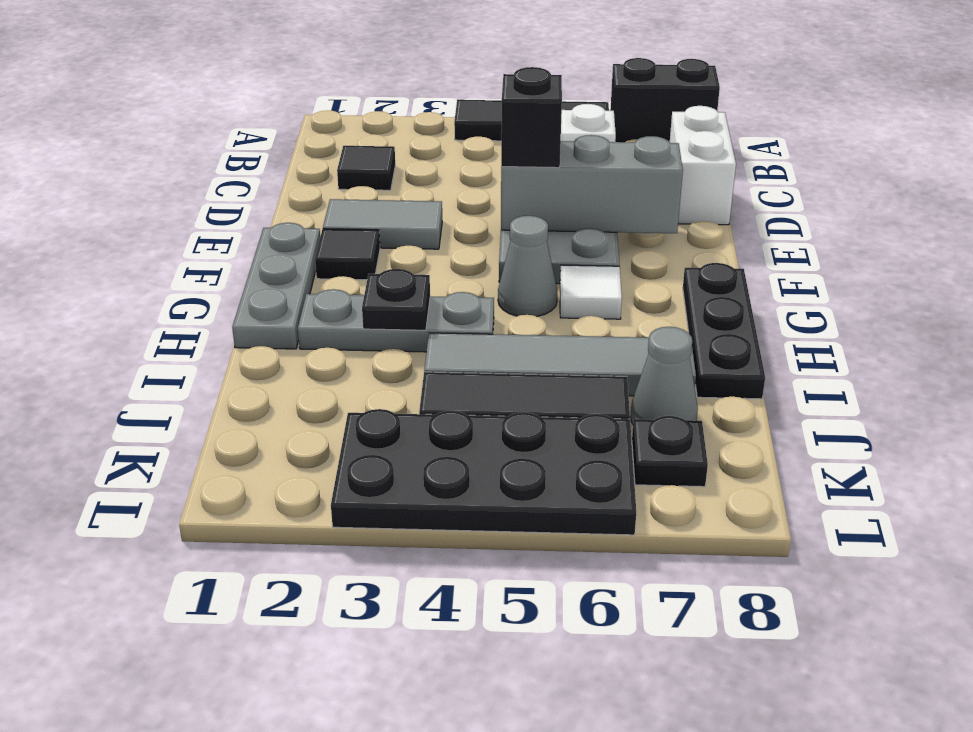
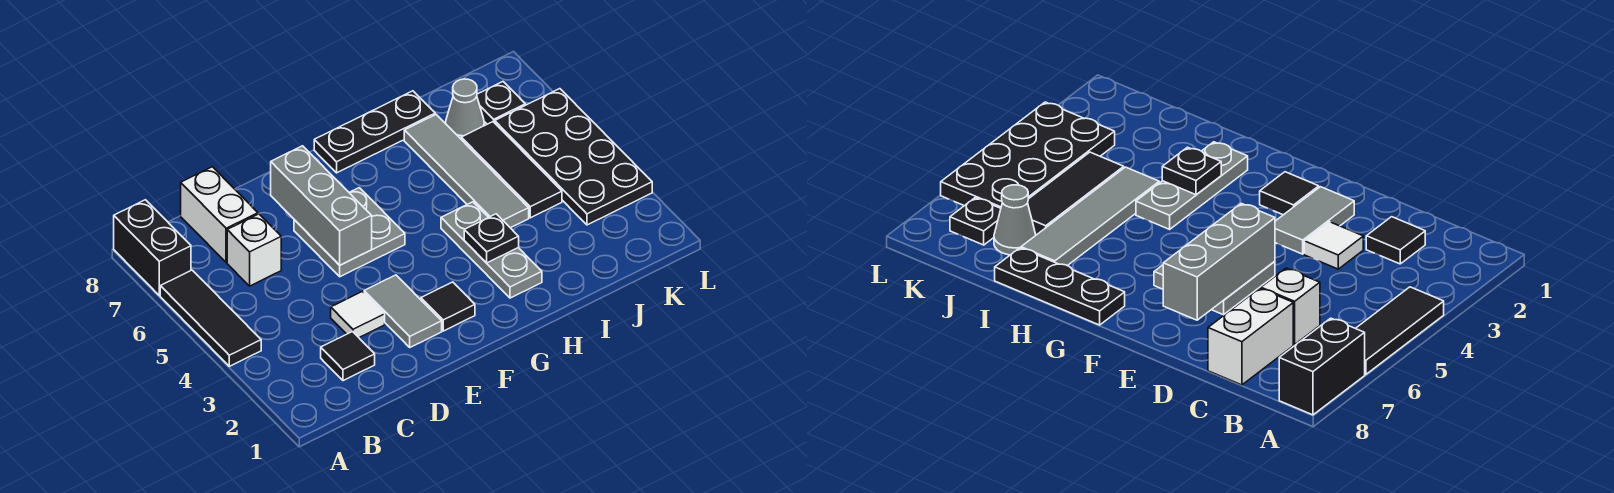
white 1x2 brick [670,106,736,225] -> white 1x2 brick turned to [181,167,258,263]
black 1x1 brick [501,67,562,168] -> none
grey 1x3 plate [232,223,320,349] -> none
grey 1x1 cone [498,216,557,317] -> none
white 1x1 tile [560,265,622,319] -> white 1x1 tile moved to [331,292,385,337]

